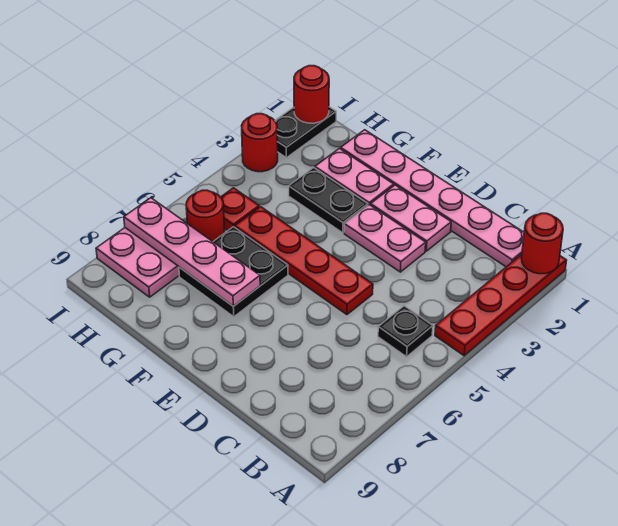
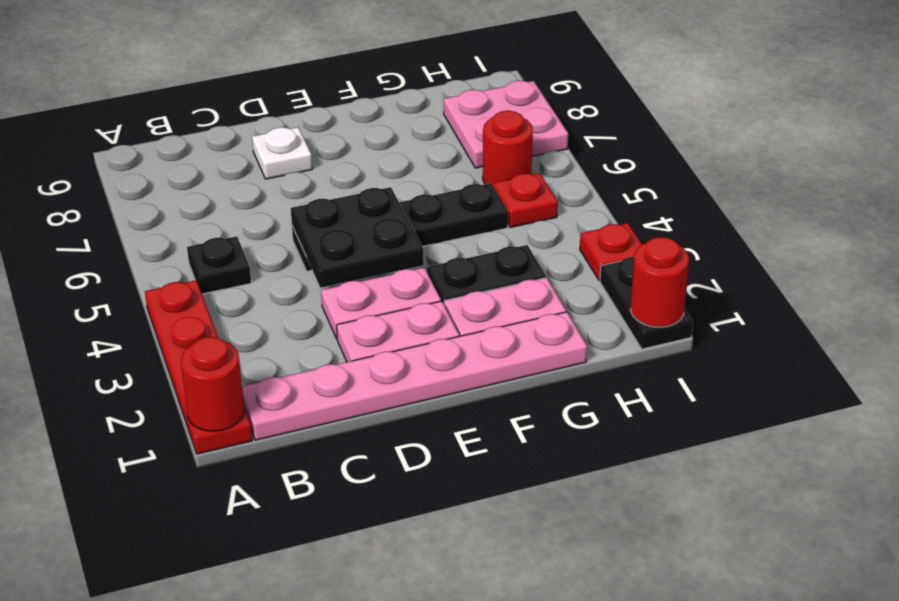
red 1x4 plate [235,207,373,315] -> black 1x4 plate [292,183,508,271]
none -> white 1x1 plate [252,127,312,179]
black 2x2 plate [179,227,288,317] -> black 2x2 plate moved to [291,187,424,288]
pink 1x4 plate [124,198,260,306] -> none
red 1x1 round brick [242,114,278,172] -> red 1x1 plate [580,223,642,280]

